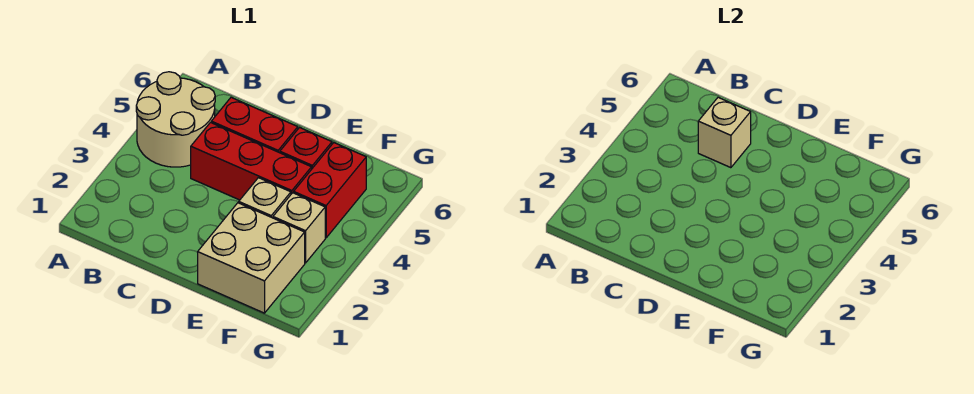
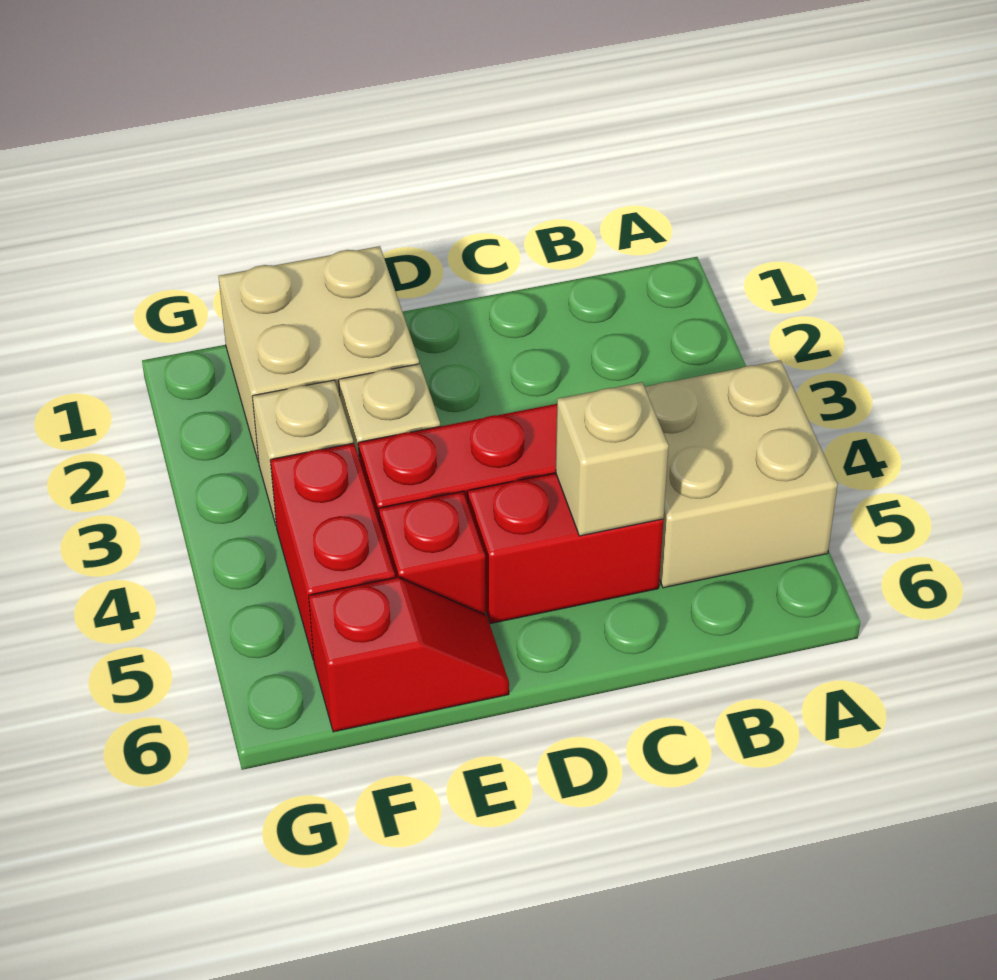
tan 2x2 round brick [136,72,215,167] -> tan 2x2 brick [645,360,838,588]
none -> red 1x2 slope [309,577,509,732]

